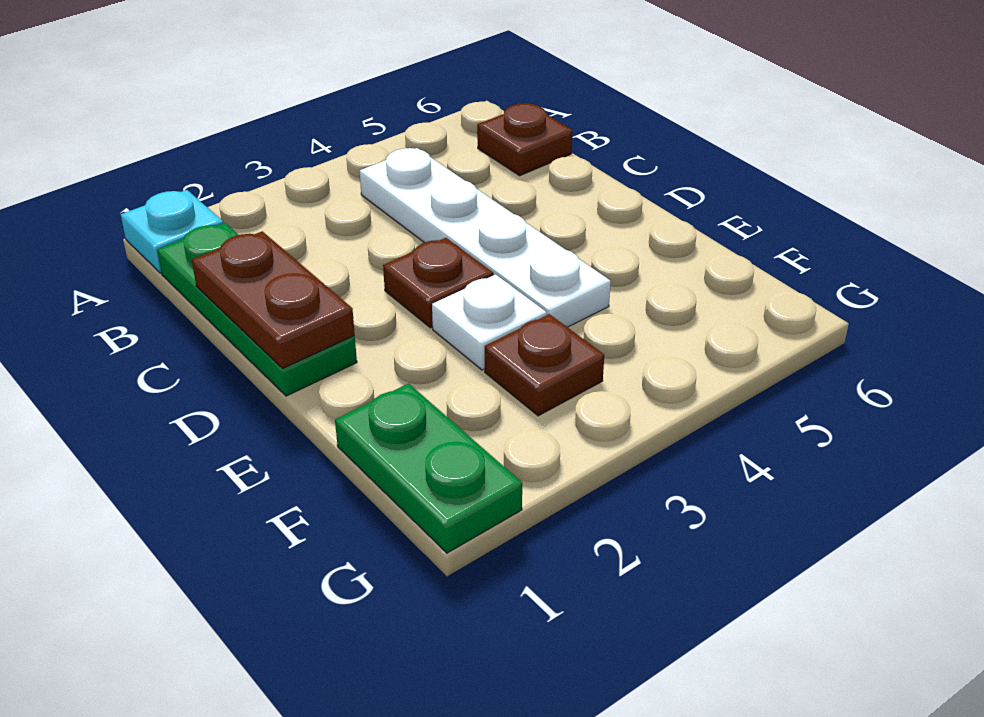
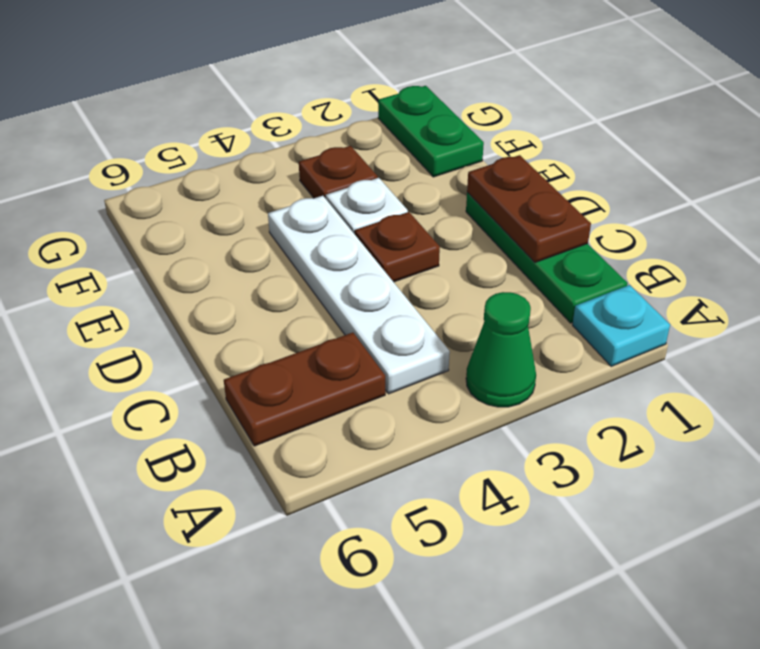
none -> green 1x1 cone [466,292,536,407]
brown 1x1 plate [477,103,573,176] -> brown 1x2 plate [224,332,385,446]

